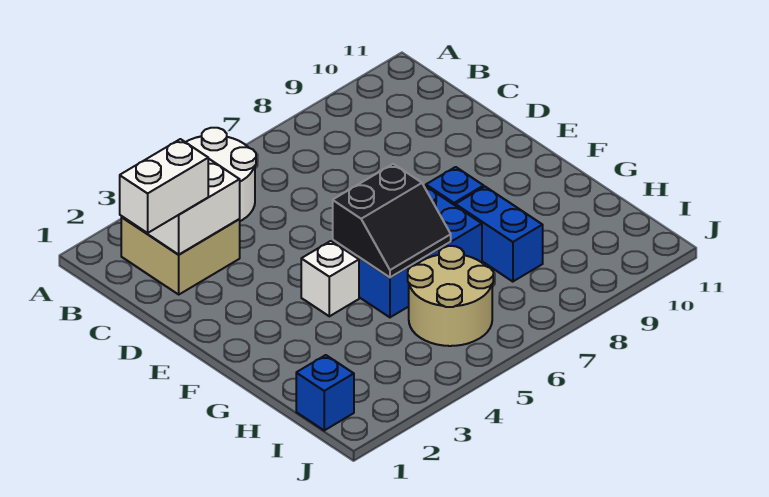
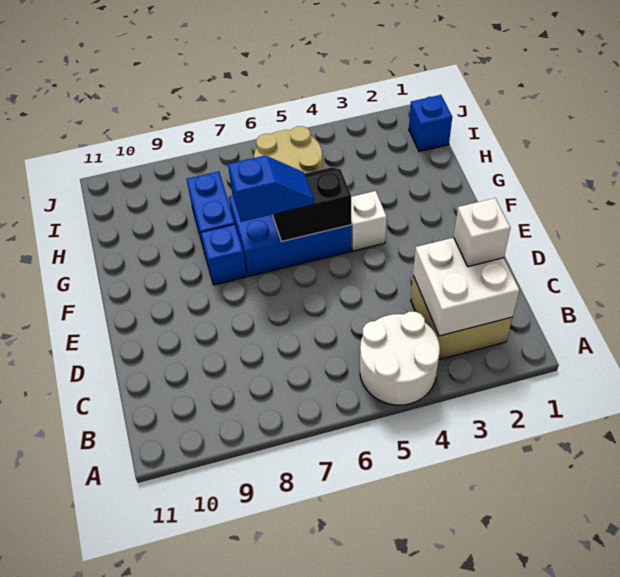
white 1x2 brick [120,139,208,233] -> white 1x1 brick [454,198,510,267]
none -> blue 1x2 slope [228,155,314,222]

